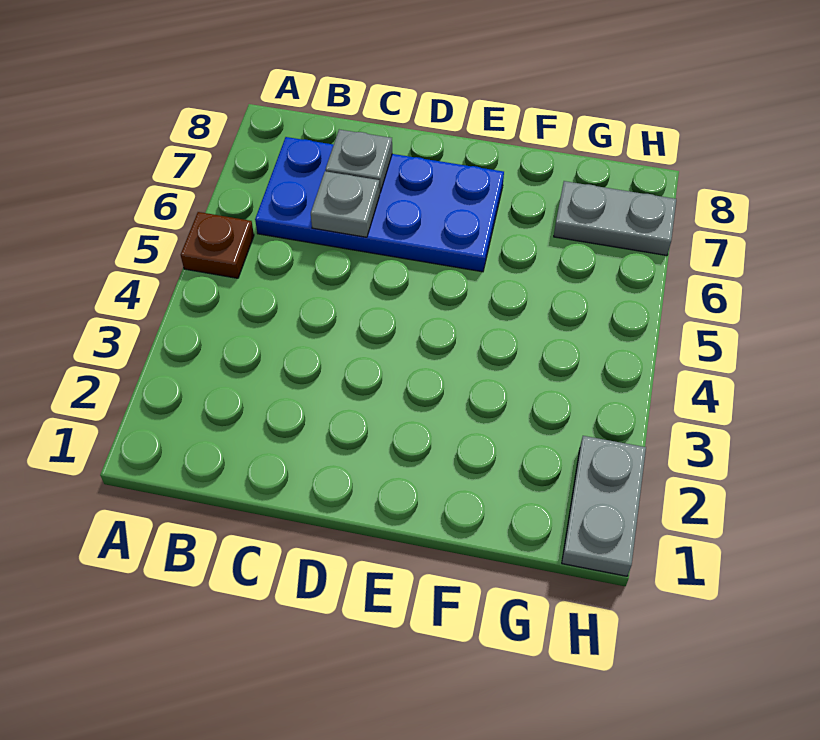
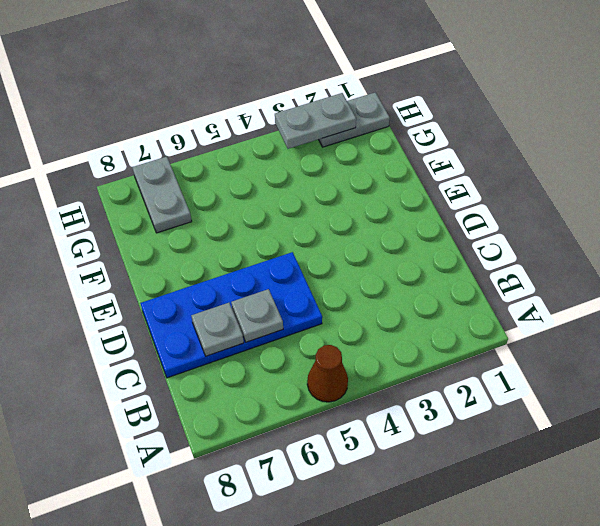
brown 1x1 plate [181,212,254,278] -> brown 1x1 cone [307,345,348,402]
blue 2x4 plate [255,137,504,272] -> blue 2x4 plate turned to [140,252,322,378]
none -> grey 1x2 plate [275,93,356,149]

